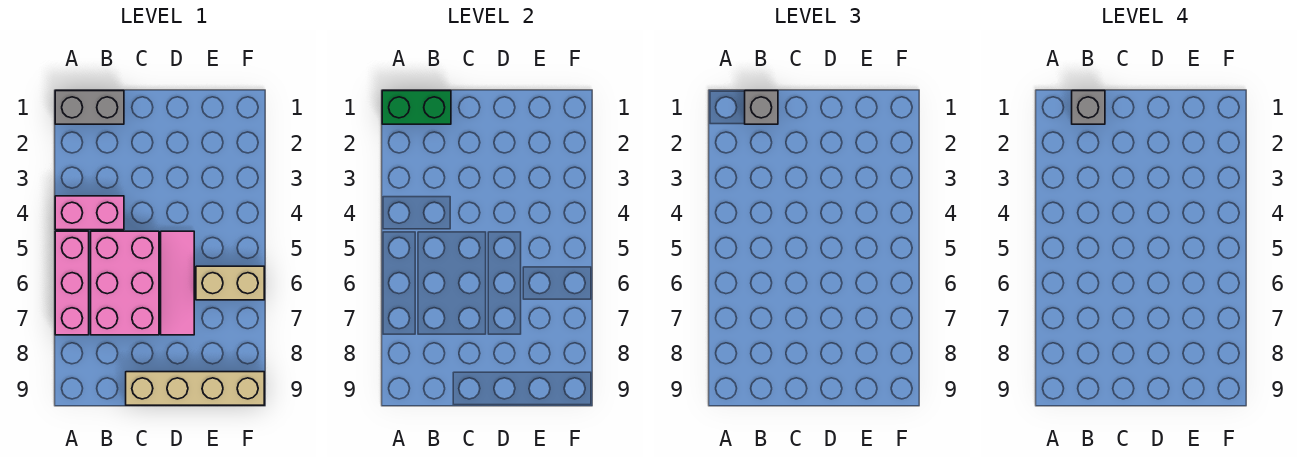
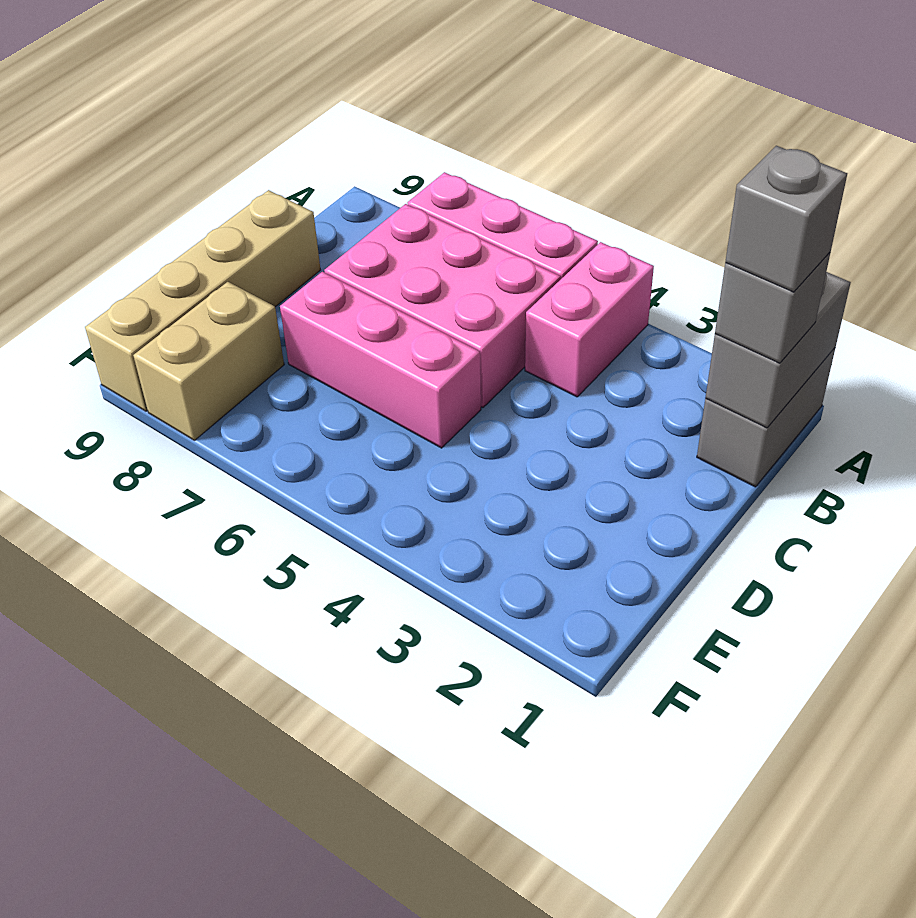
green 1x2 brick [382,91,451,124] -> grey 1x2 brick [705,272,851,428]
pink 1x3 tile [161,231,194,335] -> pink 1x3 brick [280,272,481,448]
tan 1x2 brick [196,266,264,300] -> tan 1x2 brick moved to [133,282,284,440]

